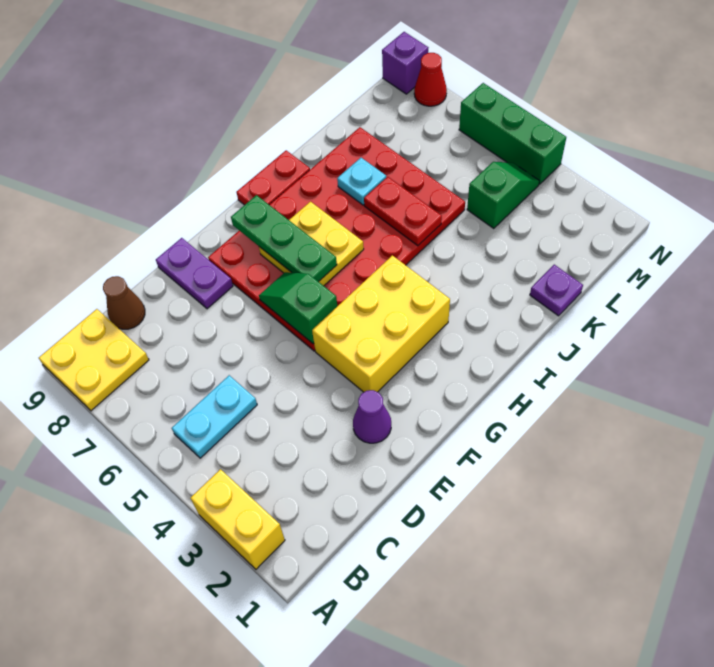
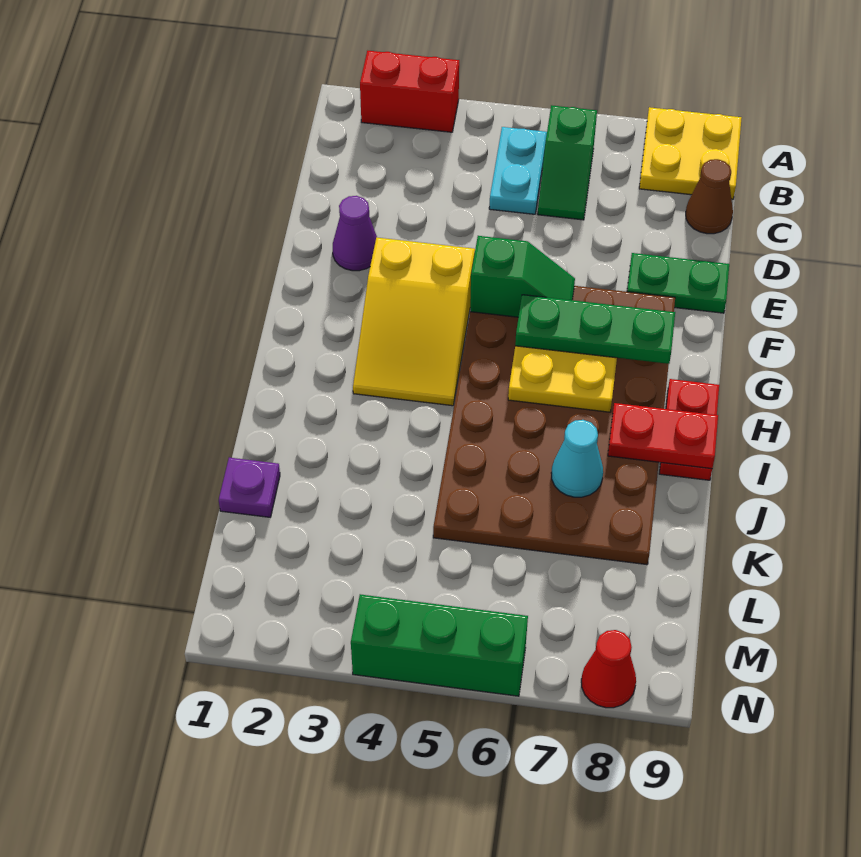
yellow 1x2 brick [191,469,285,569] -> red 1x2 brick [360,51,459,132]
purple 1x2 plate [156,238,233,309] -> green 1x2 plate [627,253,729,313]
yellow 2x3 brick [312,255,450,392] -> yellow 2x3 slope [353,238,475,406]
red 4x6 plate [208,127,465,351] -> brown 4x6 plate [433,286,675,565]
red 1x2 plate [364,177,442,246] -> red 1x2 plate moved to [608,403,718,469]
cyan 1x1 plate [337,158,386,205] -> cyan 1x1 cone [551,420,603,497]
green 1x2 slope [467,162,539,229] -> green 1x2 slope moved to [538,105,597,220]
purple 1x1 brick [382,32,428,94] -> none

